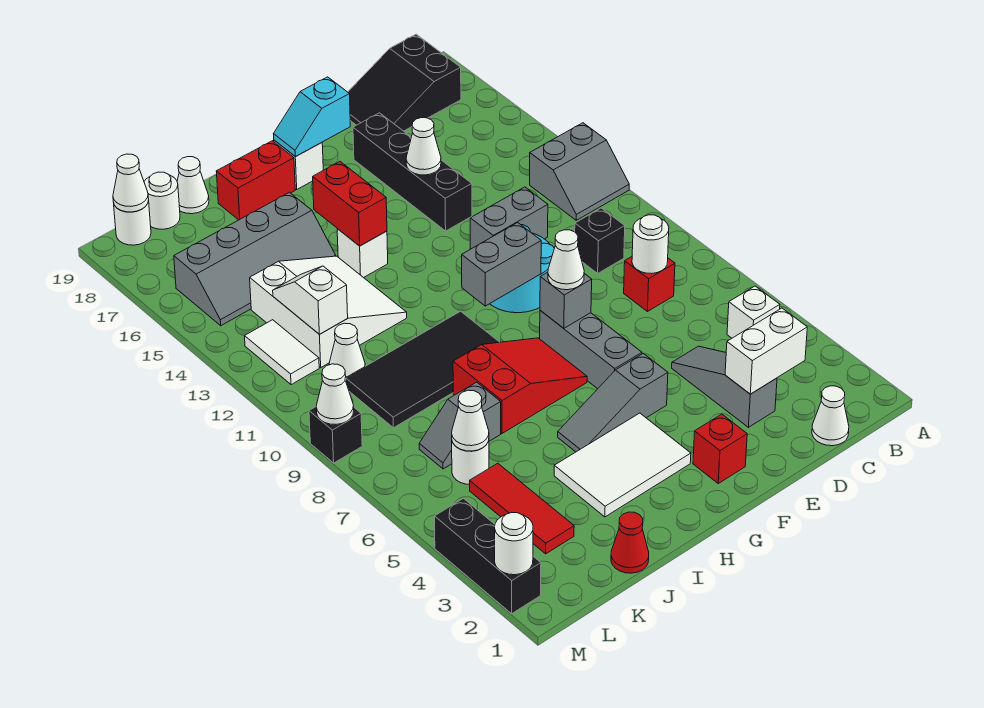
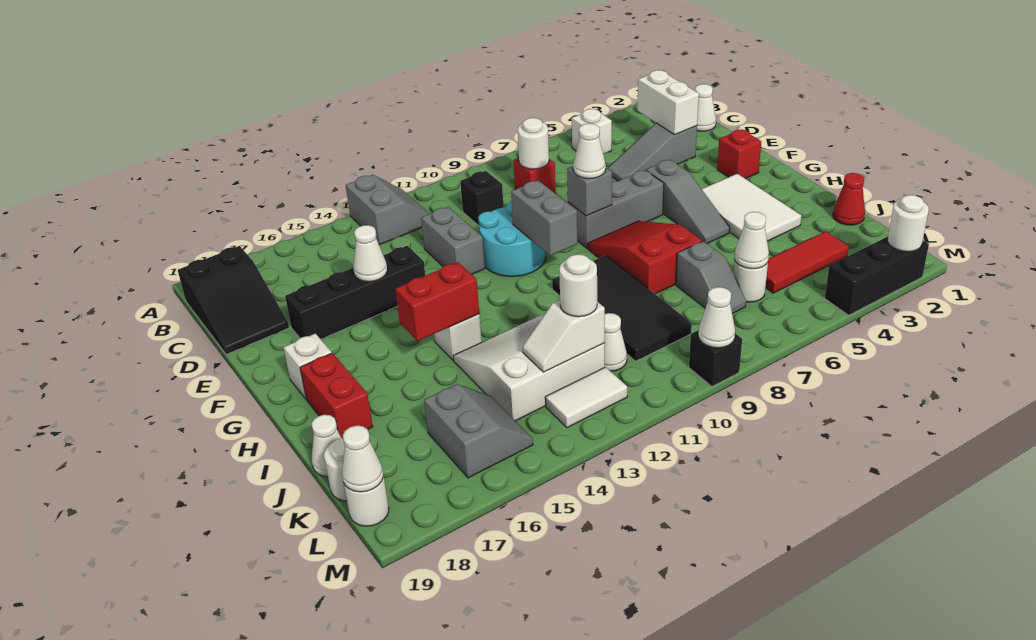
cyan 1x2 slope [274,77,350,157] -> none
grey 2x4 slope [174,192,336,326] -> grey 2x2 slope [424,384,533,478]
none -> white 1x1 round brick [559,254,597,317]

